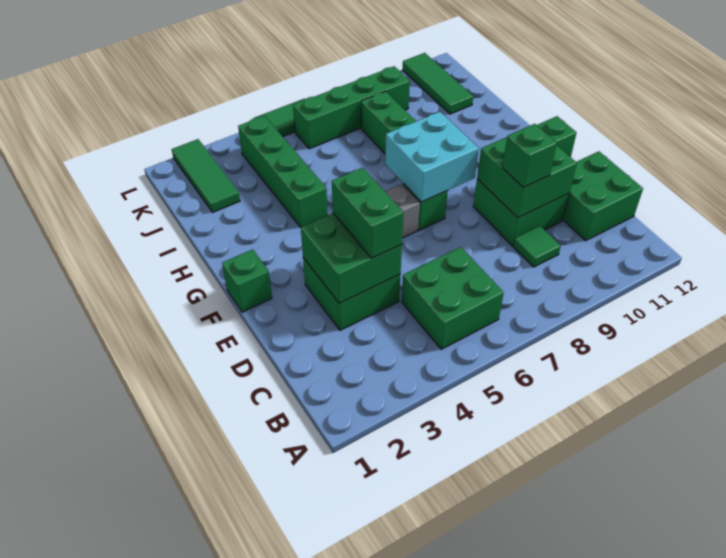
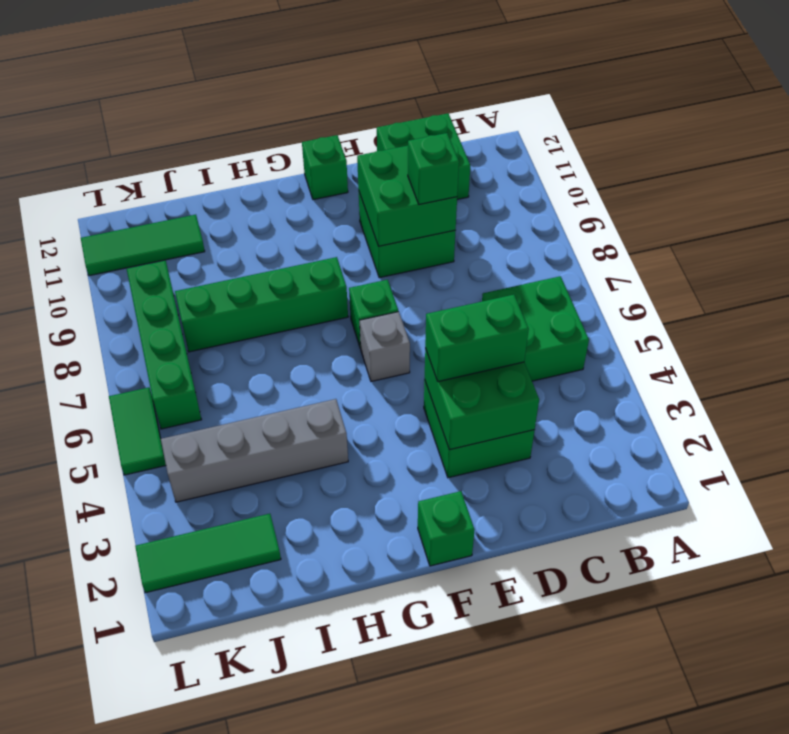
green 1x1 tile [513,226,561,267] -> none
cyan 2x2 brick [385,112,479,202] -> none
green 1x4 brick [238,116,328,227] -> grey 1x4 brick [161,399,348,502]

